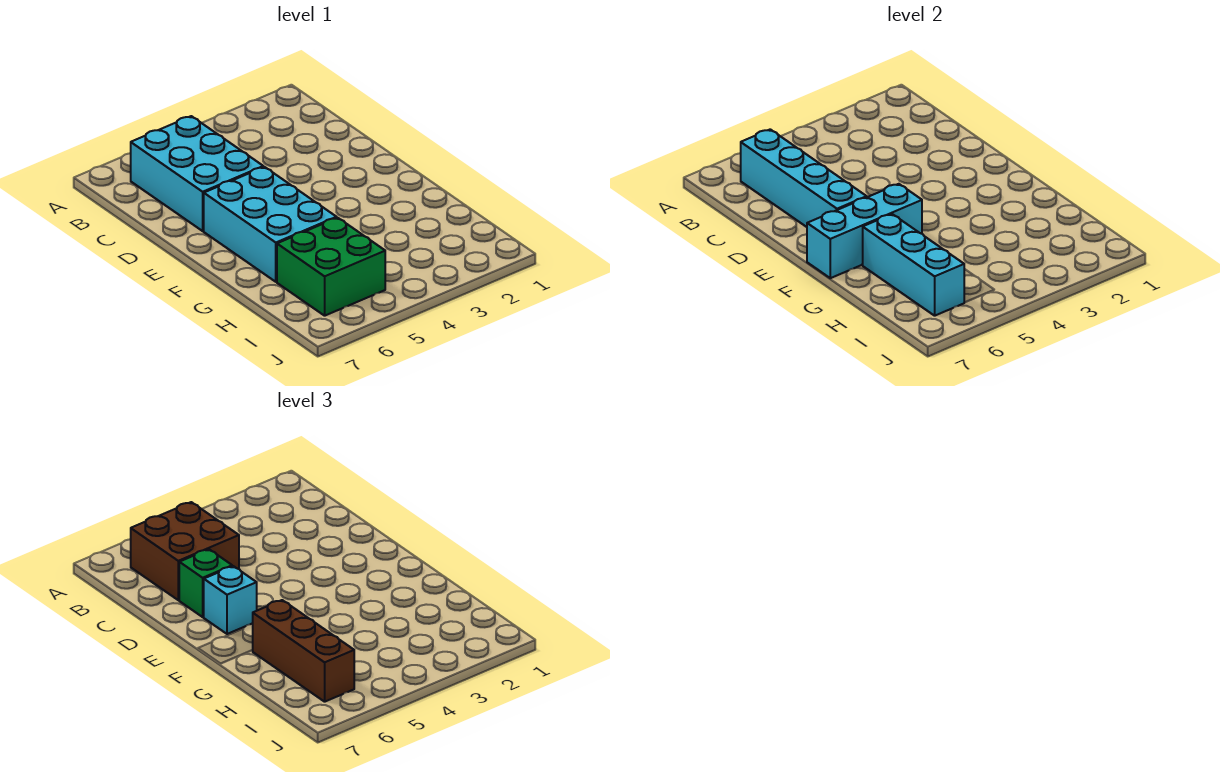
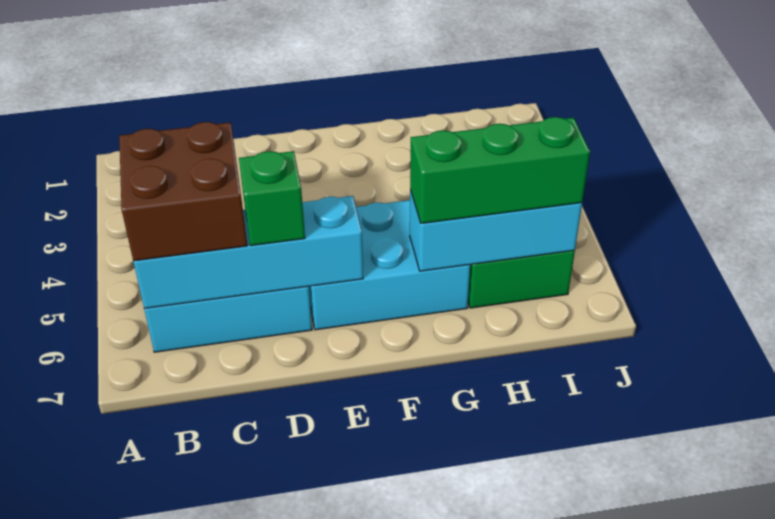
cyan 1x1 brick [204,566,257,634] -> none
cyan 1x3 brick [807,184,922,278] -> none
brown 1x3 brick [253,600,354,702] -> green 1x3 brick [410,117,590,223]

